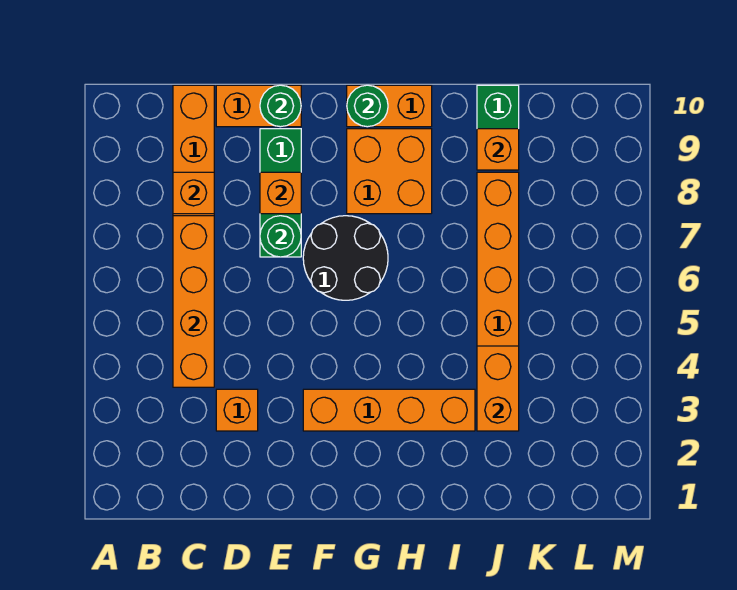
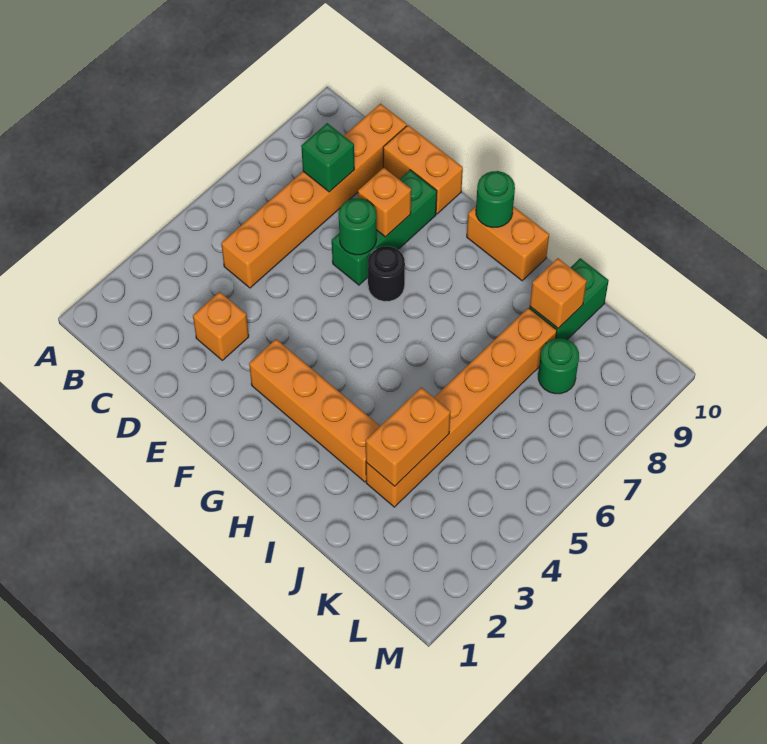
orange 1x4 brick [173,216,214,387] -> none
orange 1x1 brick [173,172,214,214] -> green 1x1 brick [301,123,355,192]
green 1x1 round brick [260,85,301,127] -> green 1x1 round brick moved to [538,338,579,394]
black 2x2 round brick [303,216,388,300] -> black 1x1 round brick [368,246,405,302]
orange 2x2 brick [347,129,432,214] -> none

